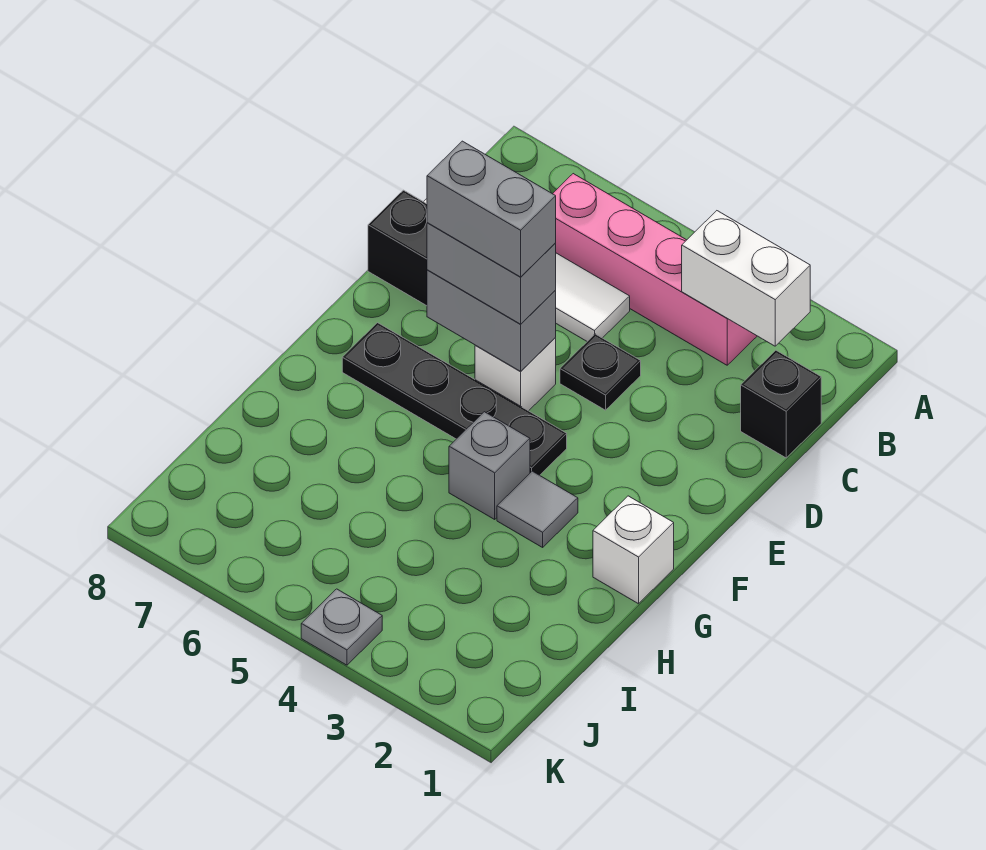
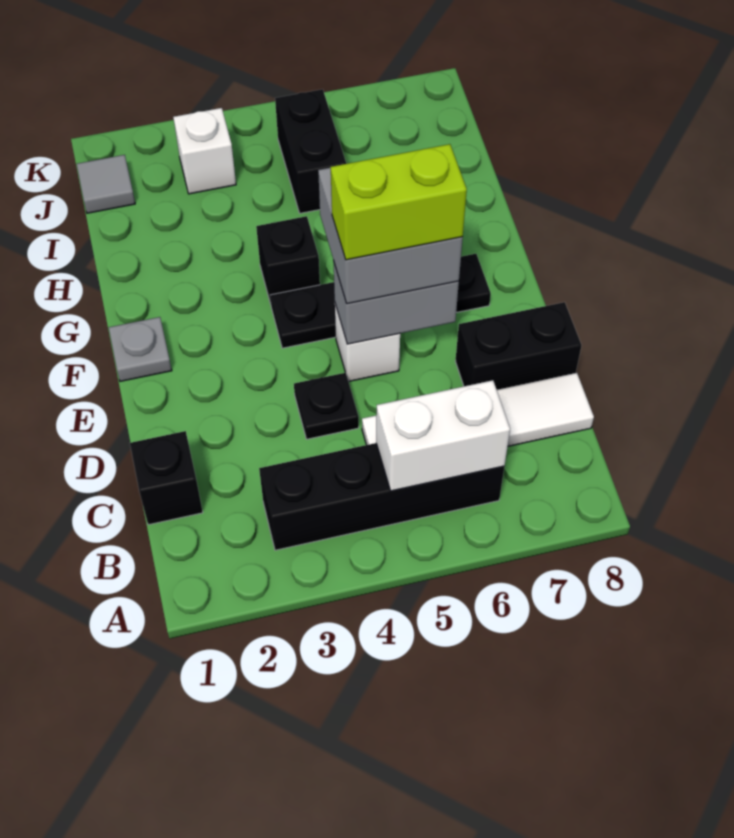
white 1x2 brick [682,211,810,346] -> white 1x2 brick moved to [376,380,510,491]
pink 1x4 brick [553,174,757,365] -> black 1x4 brick [259,443,504,550]
grey 1x2 brick [427,223,556,324] -> grey 2x2 brick [318,168,463,304]
grey 1x2 brick [427,141,556,277] -> lime 1x2 brick [331,144,467,260]
white 1x1 brick [593,496,674,604] -> white 1x1 brick moved to [173,108,236,194]
grey 1x1 tile [497,471,578,547] -> grey 1x1 tile moved to [77,155,135,213]
grey 1x1 brick [449,412,530,519] -> black 1x1 brick [256,216,320,304]
none -> black 1x2 brick [275,89,346,213]
grey 1x1 plate [301,589,382,665] -> grey 1x1 plate moved to [109,317,172,381]

